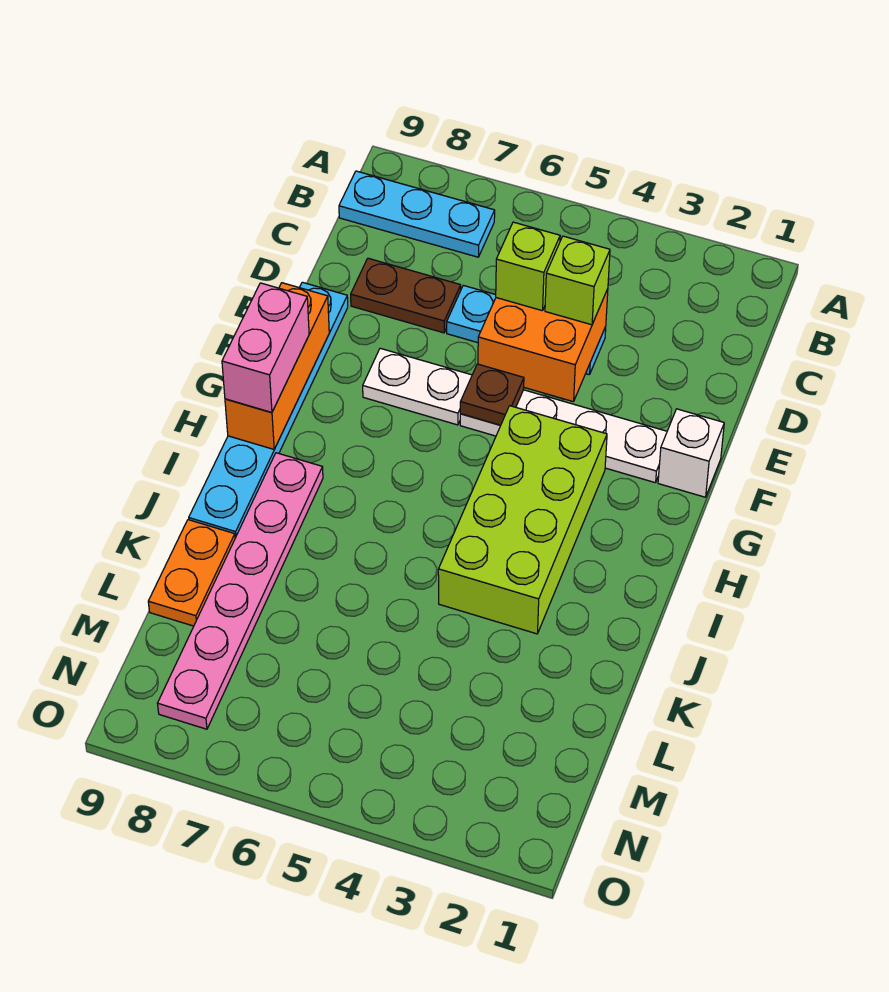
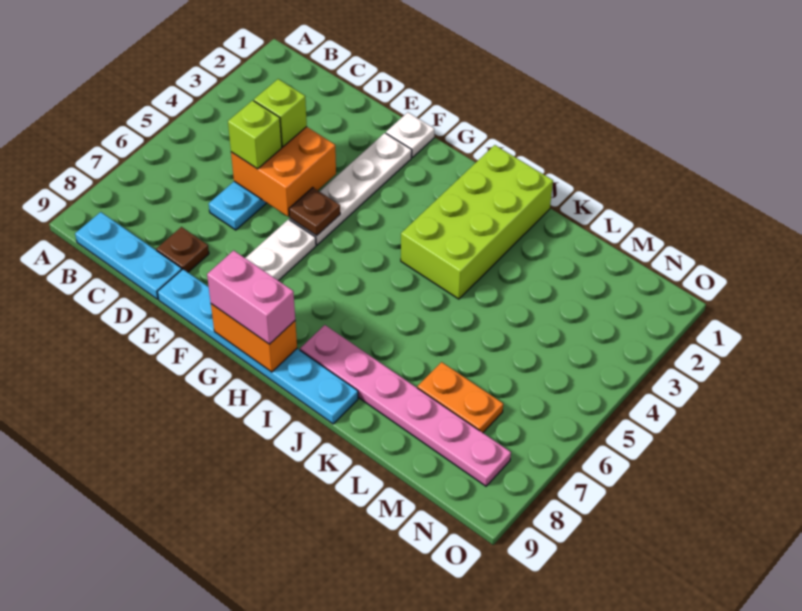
cyan 1x3 plate [339,171,495,257] -> cyan 1x3 plate turned to [75,212,182,299]
brown 1x2 plate [351,258,461,333] -> brown 1x1 plate [156,227,209,272]
white 1x1 brick [658,409,724,497] -> white 1x1 plate [386,112,434,158]
orange 1x3 brick [225,283,329,449] -> orange 1x2 brick [211,304,297,372]
lime 2x4 brick [438,406,607,634] -> lime 2x4 brick turned to [401,145,553,299]
orange 1x2 plate [148,520,235,626] -> orange 1x2 plate moved to [417,362,503,433]

